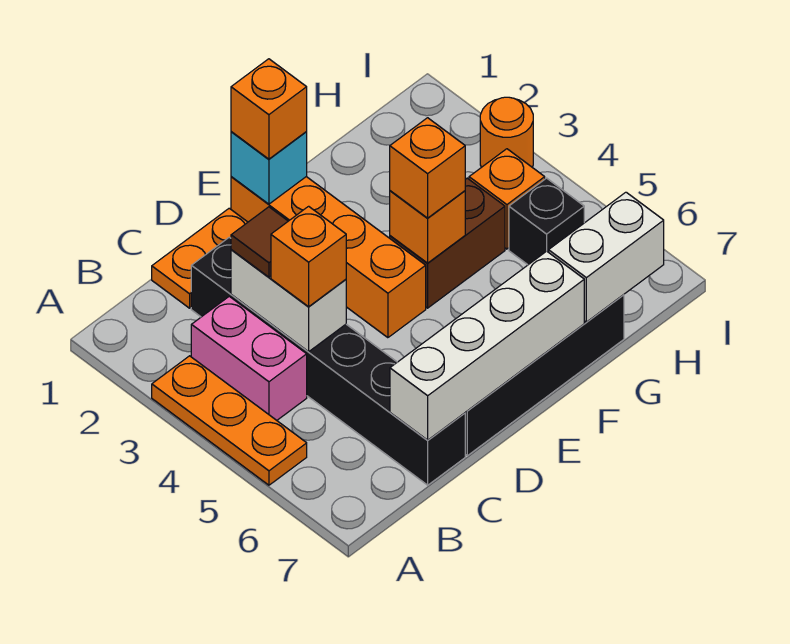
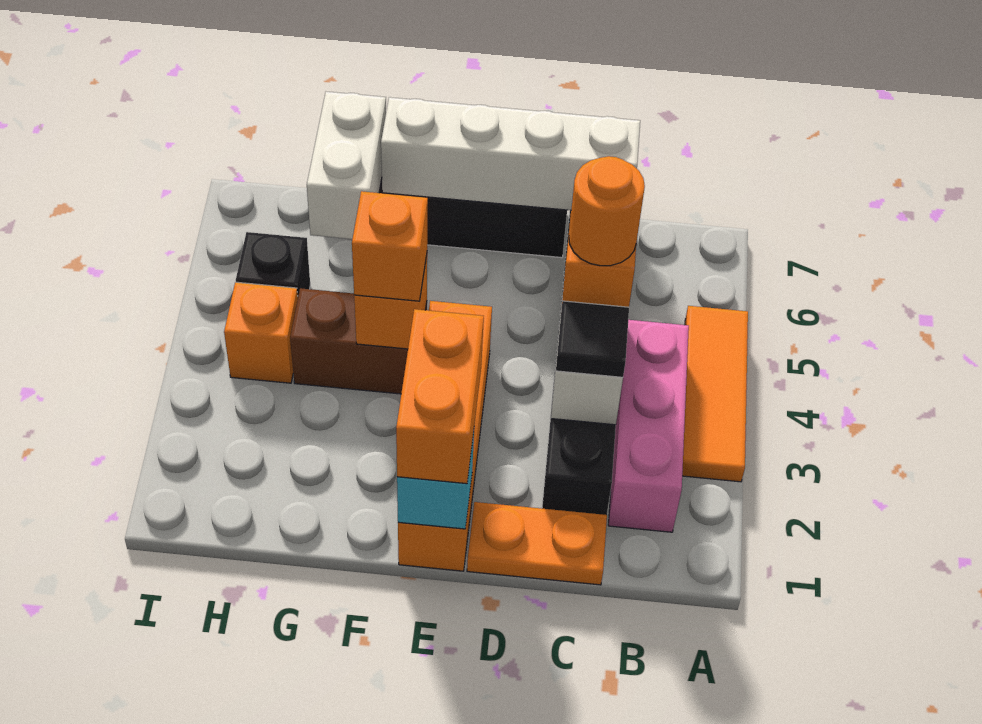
orange 1x3 plate [152,356,307,485] -> orange 1x3 tile [682,306,748,482]
pink 1x2 brick [191,296,307,420] -> pink 1x3 brick [608,320,689,532]
brown 1x1 tile [231,207,288,277] -> black 1x1 tile [556,301,629,377]
orange 1x1 brick [231,59,307,159] -> orange 1x2 brick [396,309,484,484]
white 1x2 brick [549,192,664,322] -> white 1x2 brick turned to [307,92,386,239]
orange 1x1 round brick [480,97,533,167] -> orange 1x1 round brick moved to [569,156,645,266]

